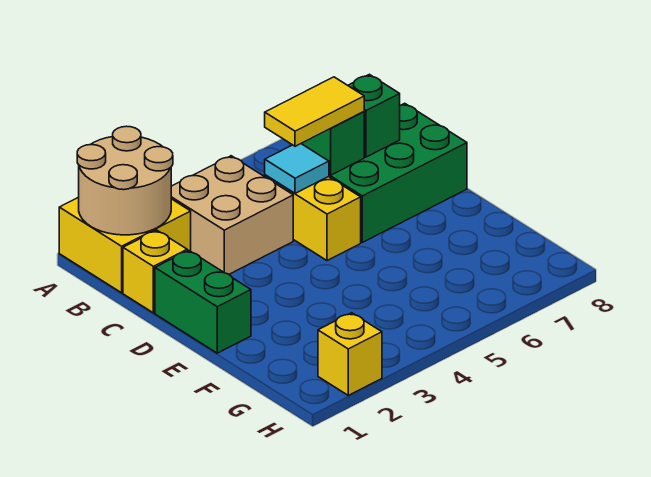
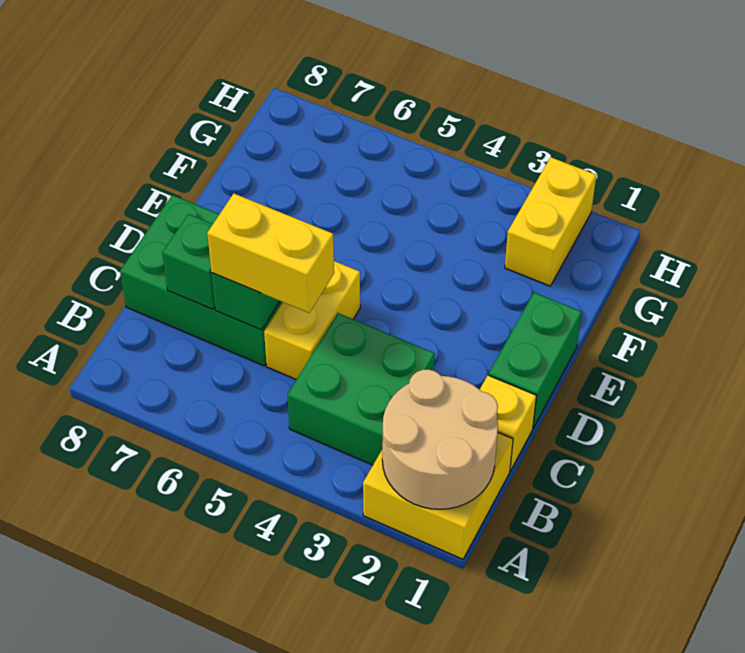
tan 2x2 brick [171,156,293,274] -> green 2x2 brick [287,313,435,465]
cyan 1x1 tile [265,144,329,193] -> none
yellow 1x2 tile [265,77,364,146] -> yellow 1x2 brick [207,194,334,313]
yellow 1x1 brick [318,313,382,395] -> yellow 1x2 brick [505,157,596,286]

